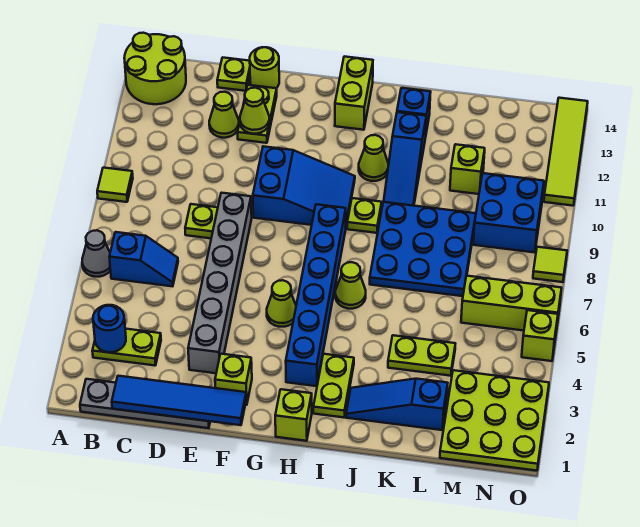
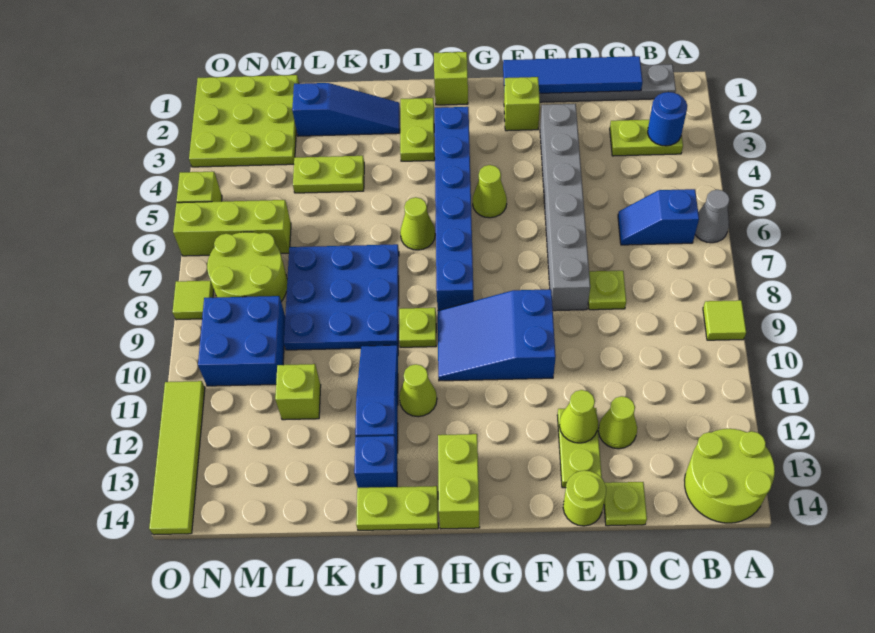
none -> lime 1x2 plate [356,486,438,530]
none -> lime 2x2 round brick [207,232,287,302]

